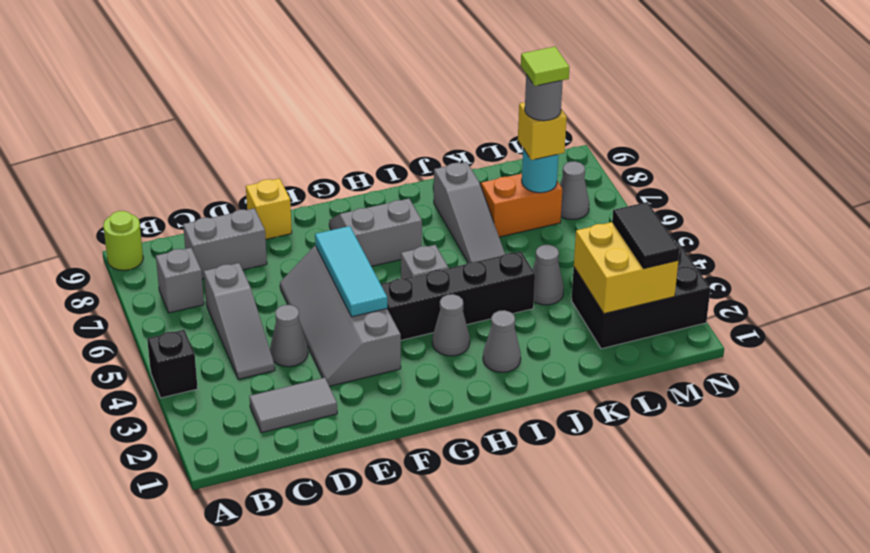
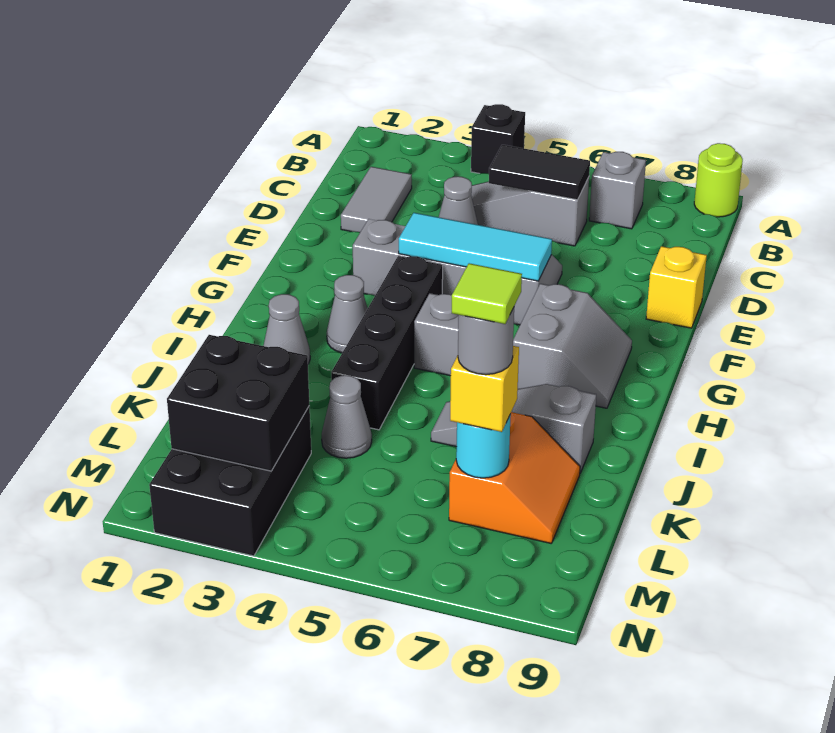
grey 1x2 brick [183,208,267,279] -> none
yellow 2x2 brick [574,222,678,314] -> black 2x2 brick [167,335,309,471]
black 1x2 tile [612,202,680,269] -> black 1x2 tile moved to [489,145,590,200]
grey 1x1 cone [560,161,589,219] -> none

